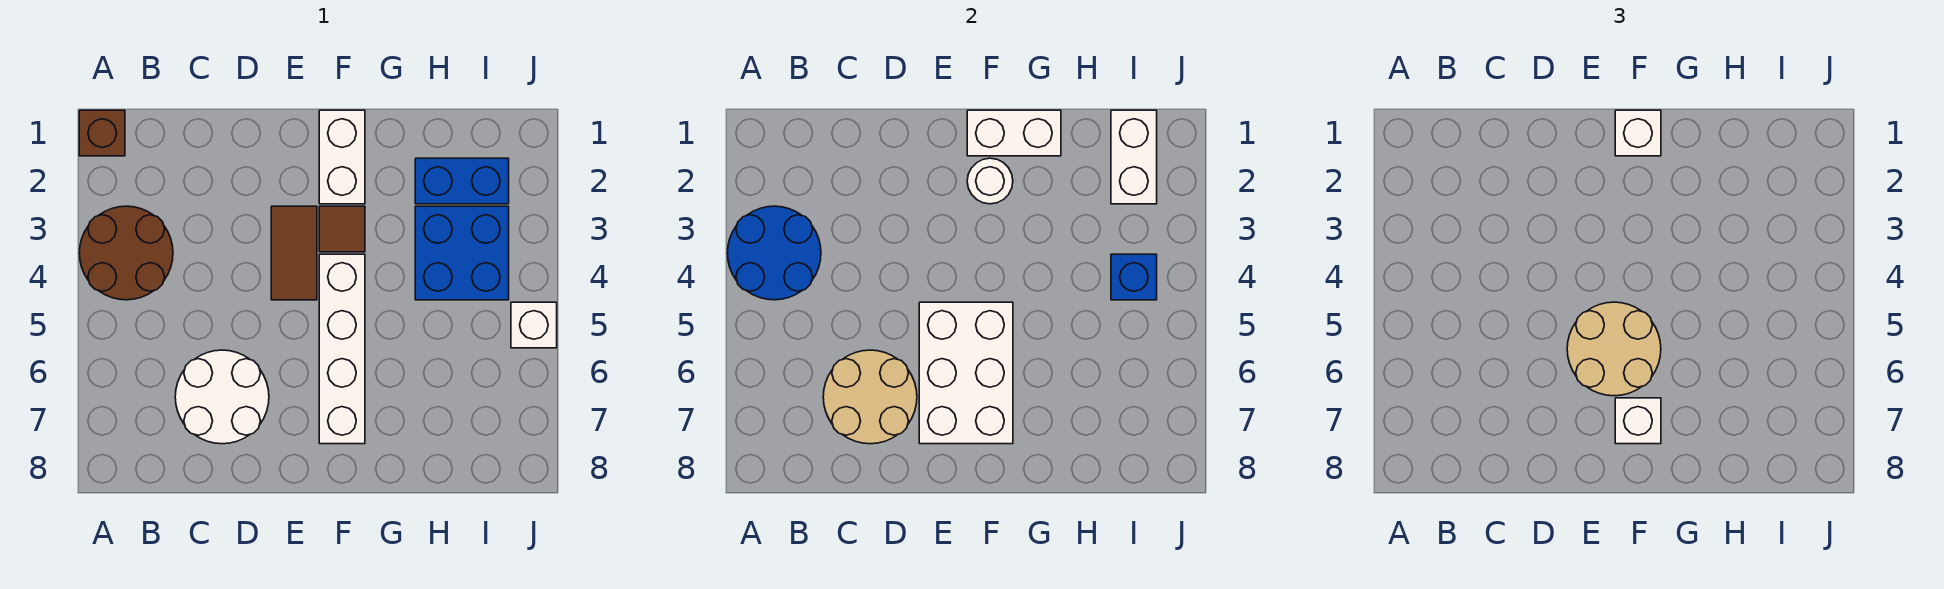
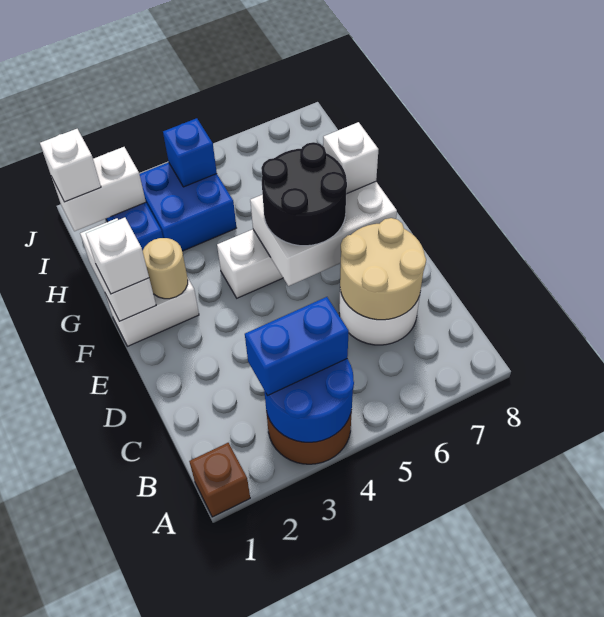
none -> blue 1x2 brick [245,297,349,396]
brown 1x2 tile [271,206,317,300] -> none
tan 2x2 round brick [1567,302,1661,396] -> black 2x2 round brick [261,142,347,246]
white 1x1 round brick [967,158,1013,204] -> tan 1x1 round brick [143,238,188,299]
brown 1x1 tile [319,206,365,252] -> none
white 1x1 brick [511,302,557,348] -> white 1x1 brick moved to [40,129,101,202]

